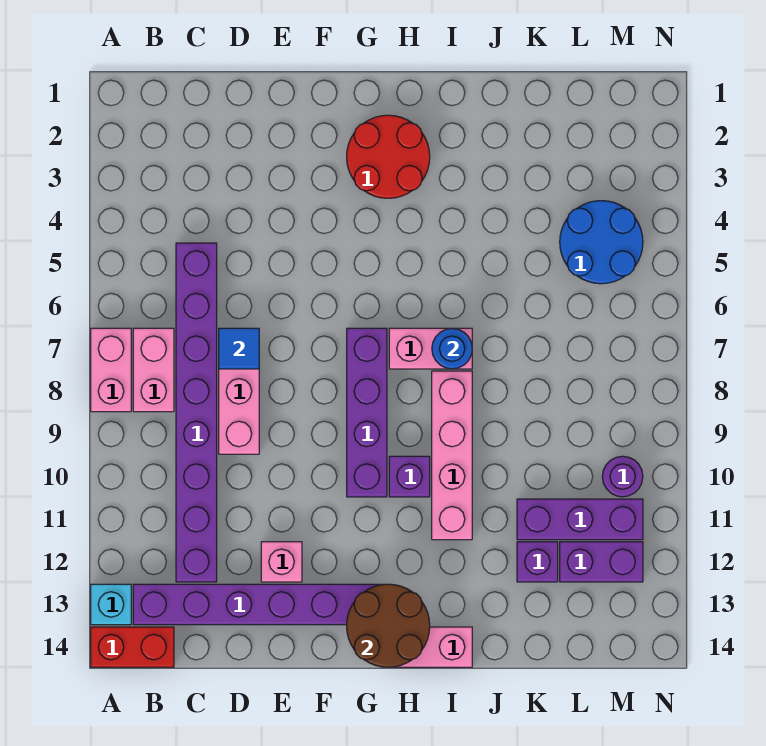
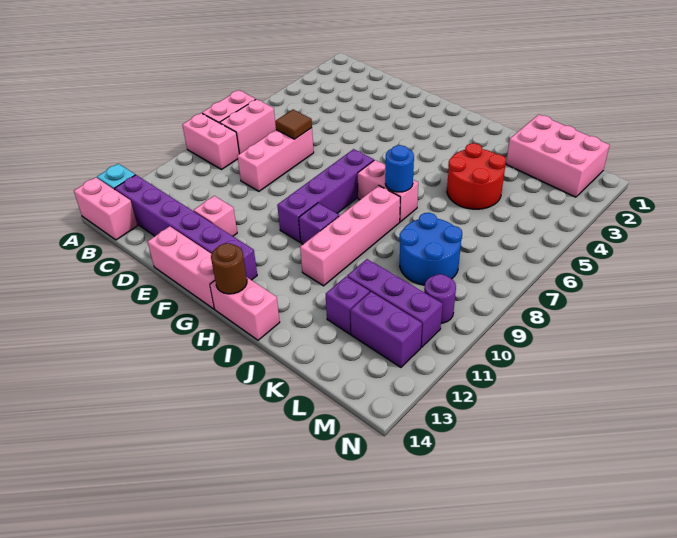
none -> pink 1x2 brick [183,113,239,169]
red 1x2 brick [91,627,174,667] -> pink 1x2 brick [74,177,137,240]
purple 1x8 brick [176,243,217,582] -> none
blue 1x1 tile [219,328,259,369] -> brown 1x1 tile [275,110,312,139]
none -> pink 1x3 brick [148,226,215,309]
red 2x2 round brick [347,115,430,198] -> red 2x2 round brick moved to [447,143,506,209]
brown 2x2 round brick [347,584,430,667] -> brown 1x1 round brick [211,243,247,294]
none -> pink 2x3 brick [506,115,610,197]
blue 2x2 round brick [560,201,643,284] -> blue 2x2 round brick moved to [400,213,462,285]

